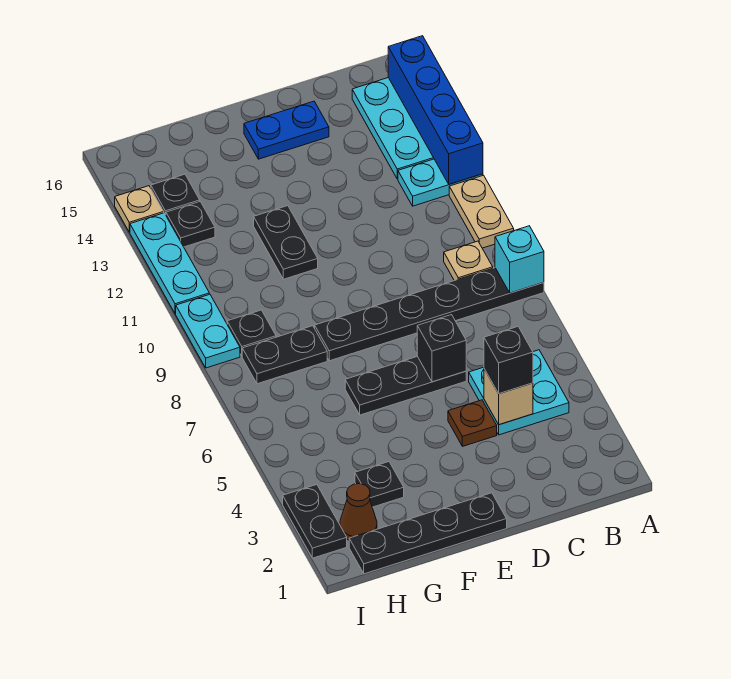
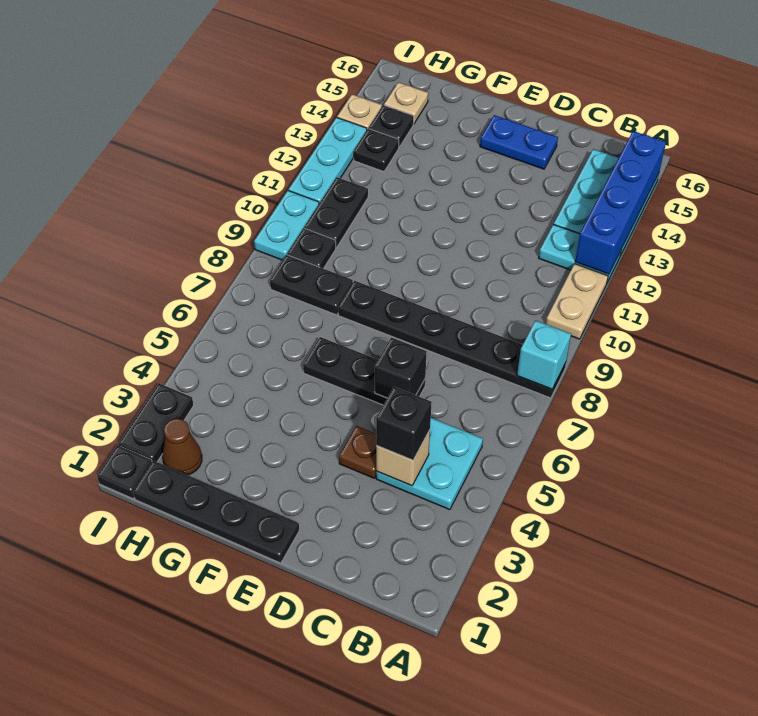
tan 1x1 plate [444,241,493,281] -> tan 1x1 plate moved to [384,82,428,123]
black 1x2 plate [254,206,318,279] -> black 1x2 plate moved to [304,177,368,248]
black 1x1 plate [355,462,404,507] -> black 1x1 plate moved to [97,446,152,499]

